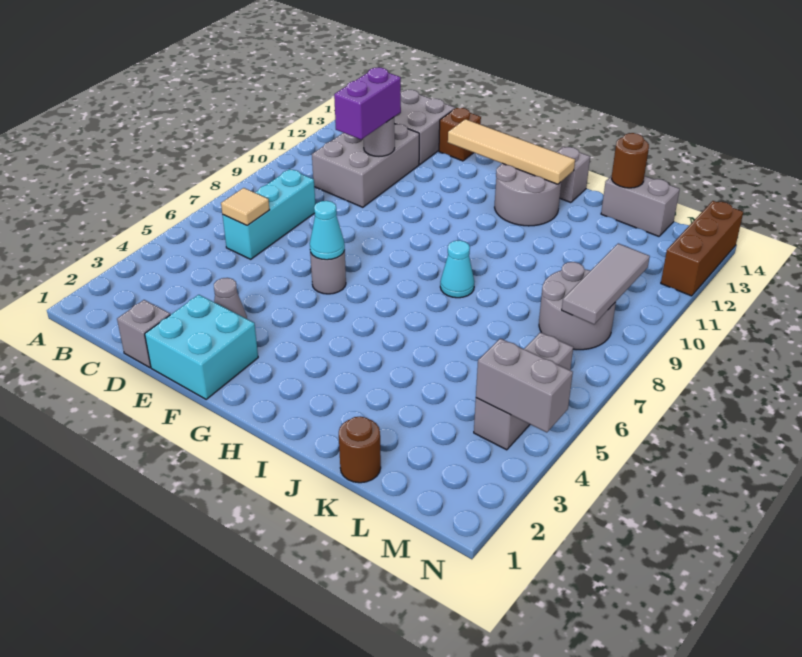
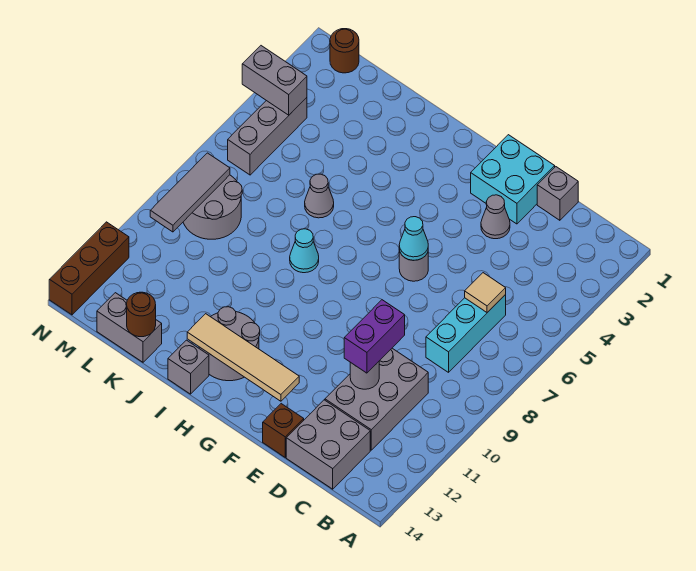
none -> grey 1x1 cone [305,174,334,218]
brown 1x1 round brick [339,416,381,483] -> brown 1x1 round brick moved to [330,29,359,73]

